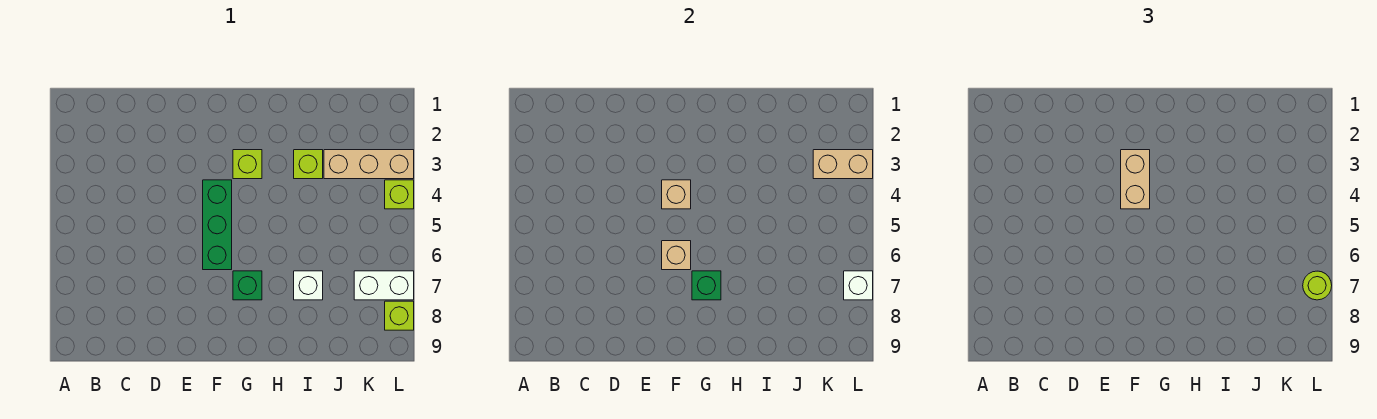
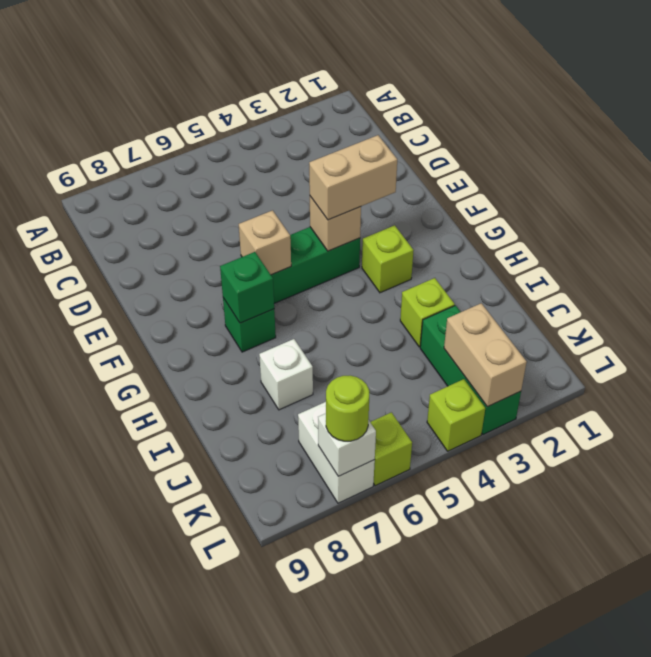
tan 1x3 brick [324,150,414,179] -> green 1x3 brick [420,305,521,435]
lime 1x1 brick [385,301,414,330] -> lime 1x1 brick moved to [370,412,412,486]

